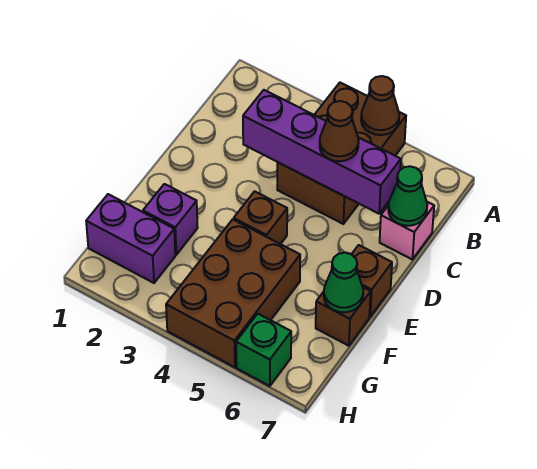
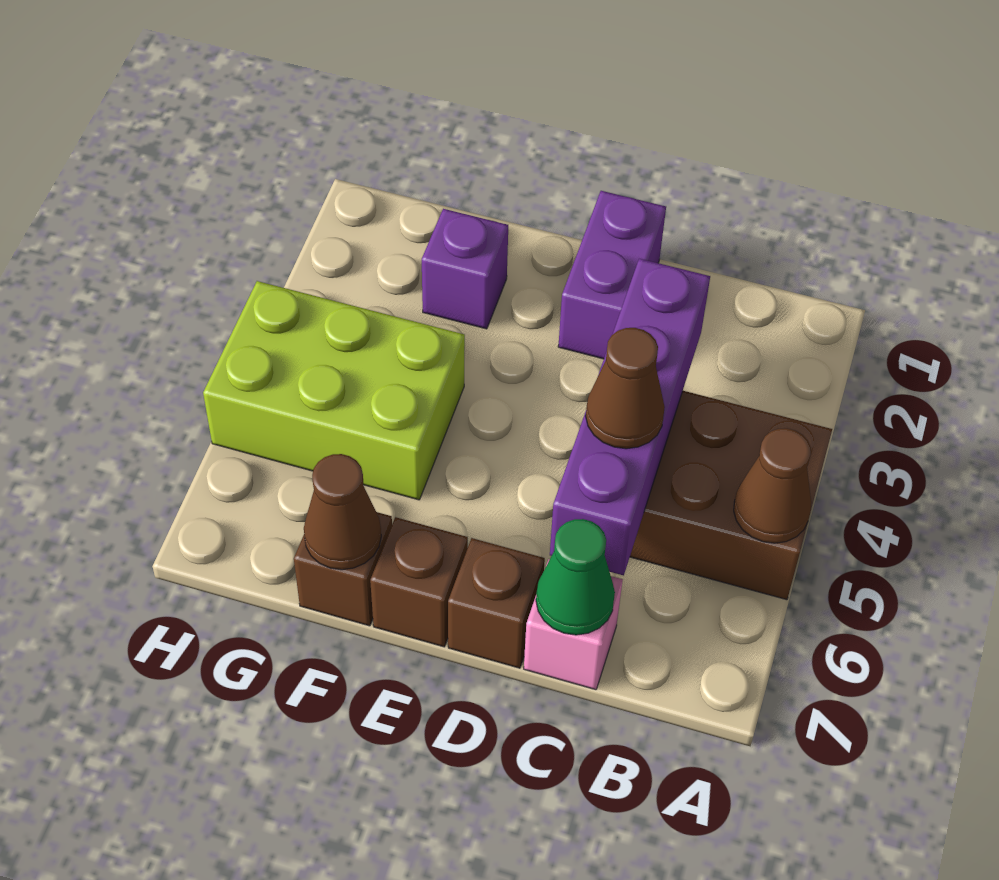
brown 1x1 brick [234,191,287,244] -> brown 1x1 brick moved to [448,538,545,668]
brown 2x3 brick [166,219,300,367] -> lime 2x3 brick [203,281,465,500]
green 1x1 cone [324,253,363,312] -> brown 1x1 cone [304,454,381,570]
purple 1x2 brick [86,194,175,283] -> purple 1x2 brick moved to [558,191,666,359]
green 1x1 brick [236,314,291,386] -> none

